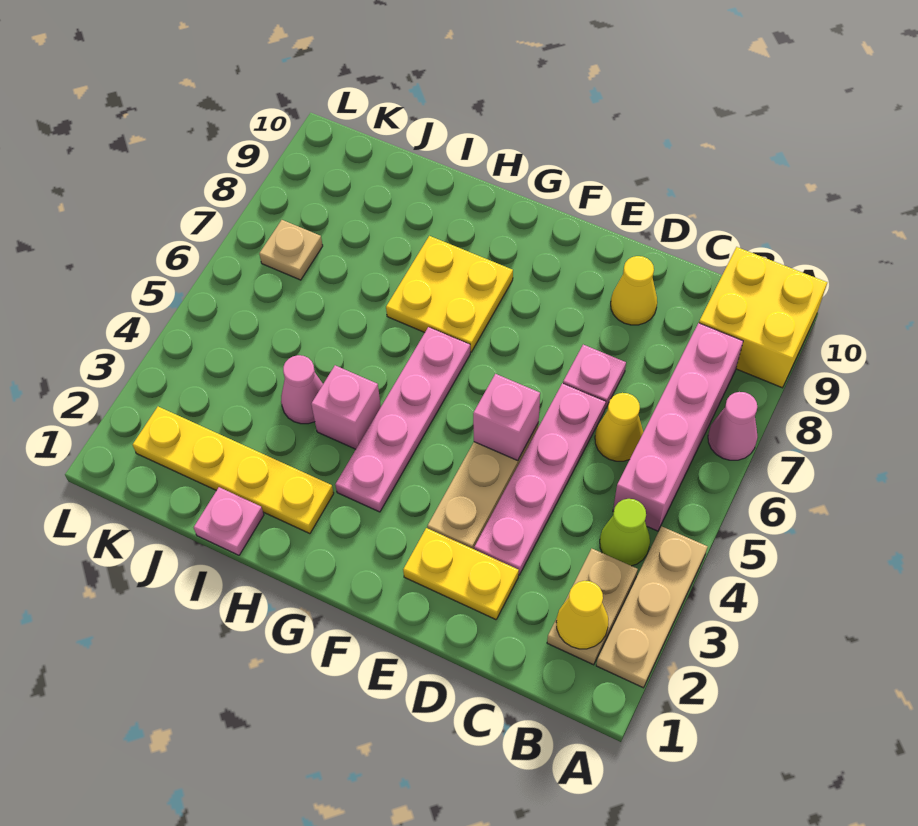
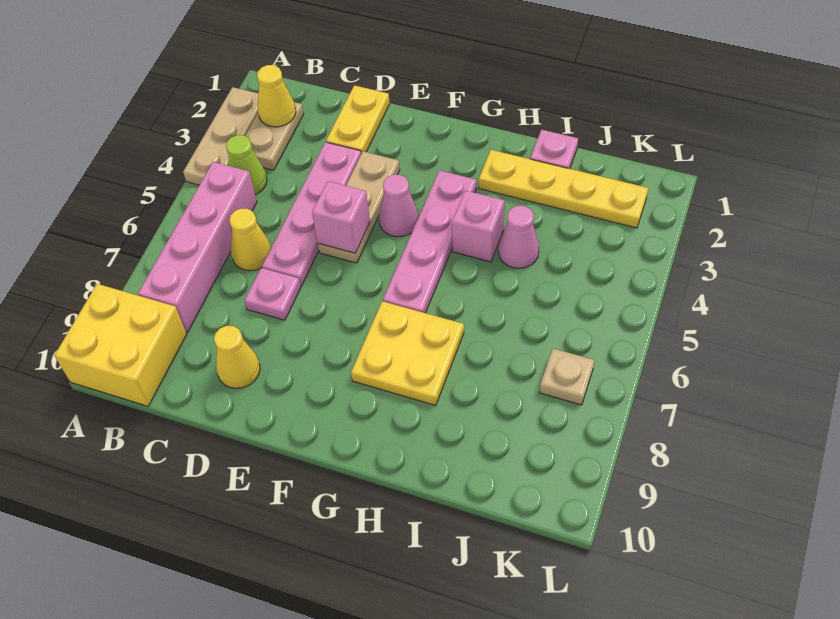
pink 1x1 cone [708,392,758,460] -> pink 1x1 cone moved to [379,174,419,237]
yellow 1x2 plate [403,528,519,620] -> yellow 1x2 plate turned to [326,85,390,154]

